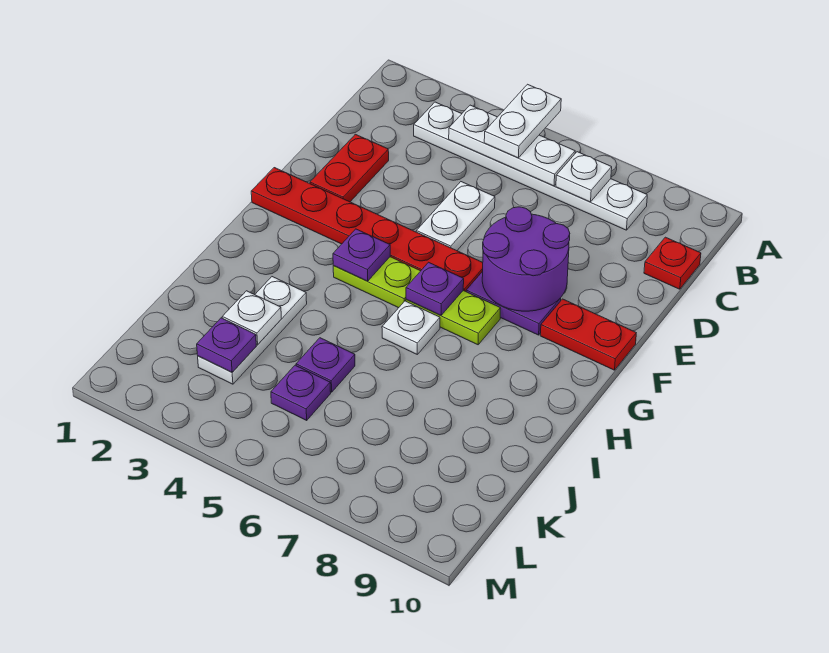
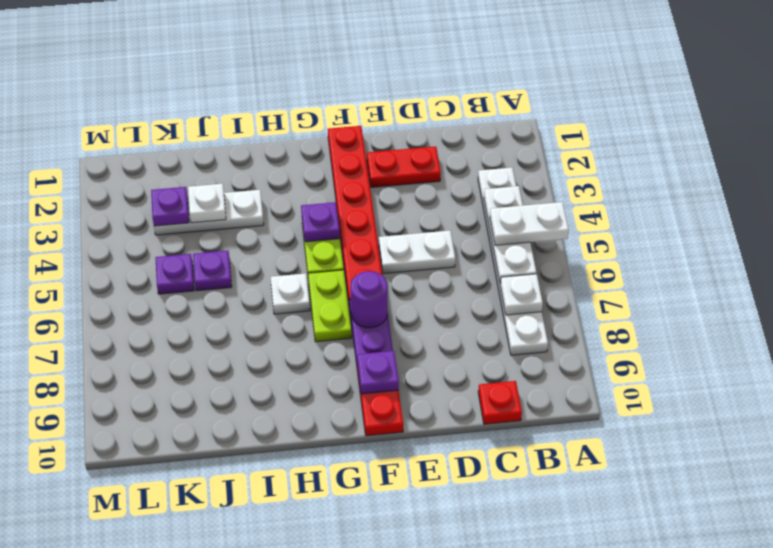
purple 2x2 round brick [482,207,570,311] -> purple 1x1 round brick [351,271,388,328]
purple 1x1 plate [406,262,464,315] -> purple 1x1 plate moved to [357,351,399,394]

